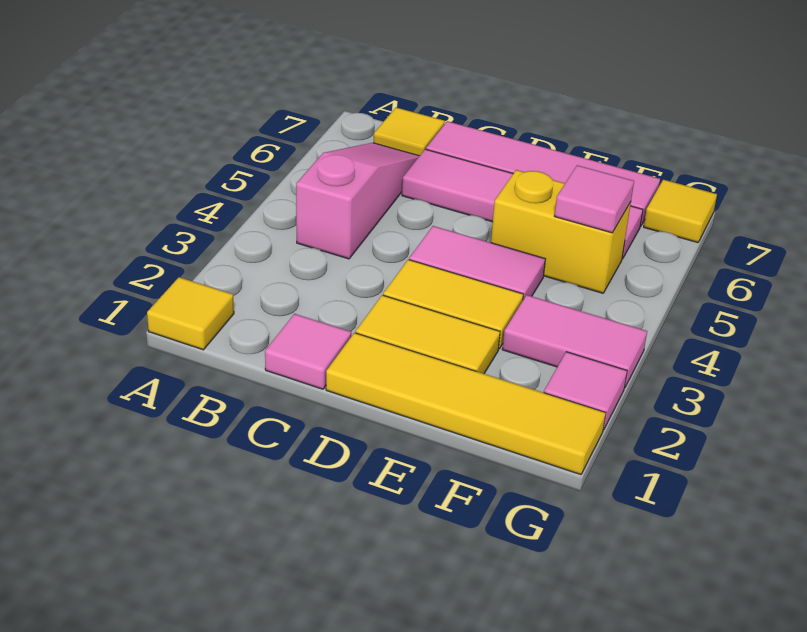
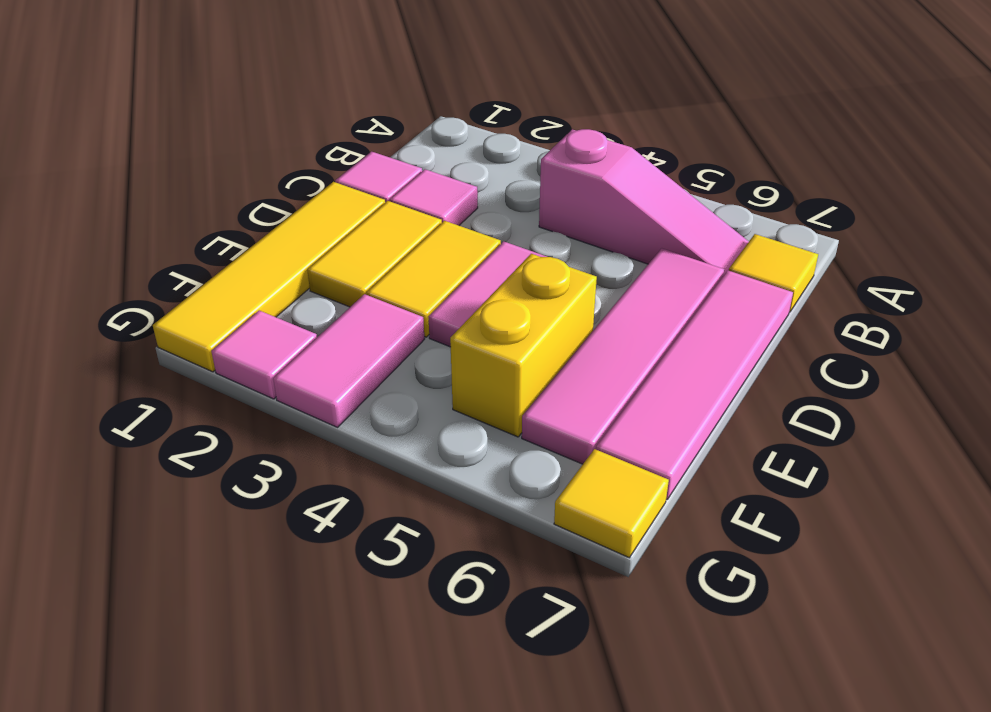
yellow 1x1 tile [147,277,234,350] -> none
pink 1x1 tile [555,165,634,233] -> pink 1x1 tile moved to [390,169,478,226]

